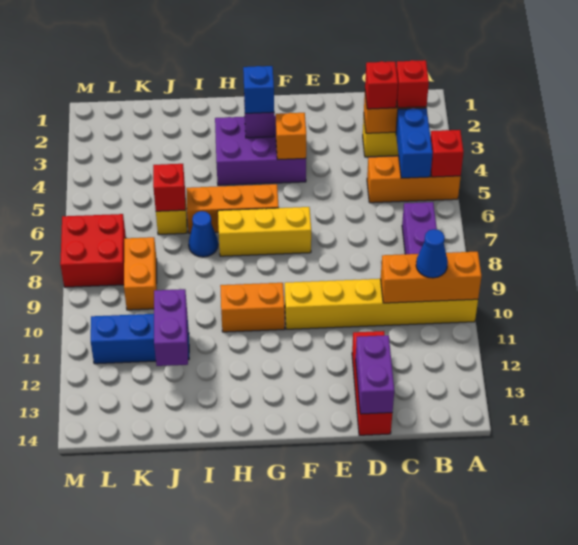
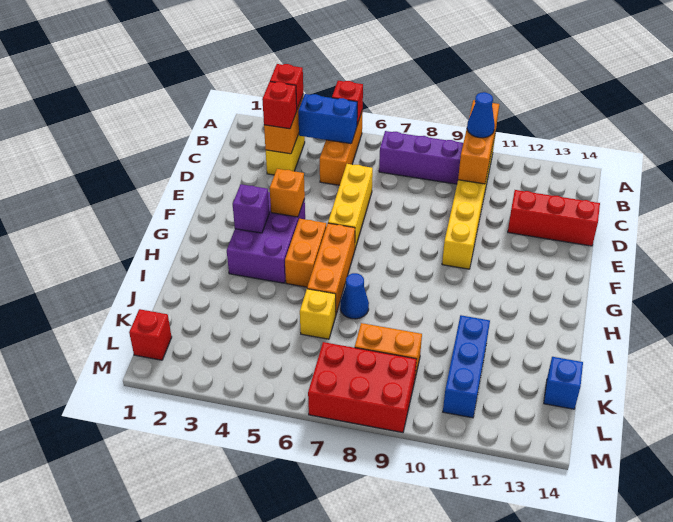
purple 1x2 brick [356,335,394,414] -> none
yellow 1x3 brick [218,207,311,256] -> yellow 1x3 brick moved to [328,164,373,248]
blue 1x1 brick [243,66,274,113] -> blue 1x1 brick moved to [544,357,583,409]
orange 1x2 brick [220,283,285,332] -> orange 1x2 brick moved to [285,219,326,287]
red 1x1 brick [153,164,185,211] -> red 1x1 brick moved to [129,309,172,360]
purple 1x2 brick [154,289,188,366] -> none
red 2x2 brick [60,214,126,287] -> red 2x3 brick [308,342,416,433]

